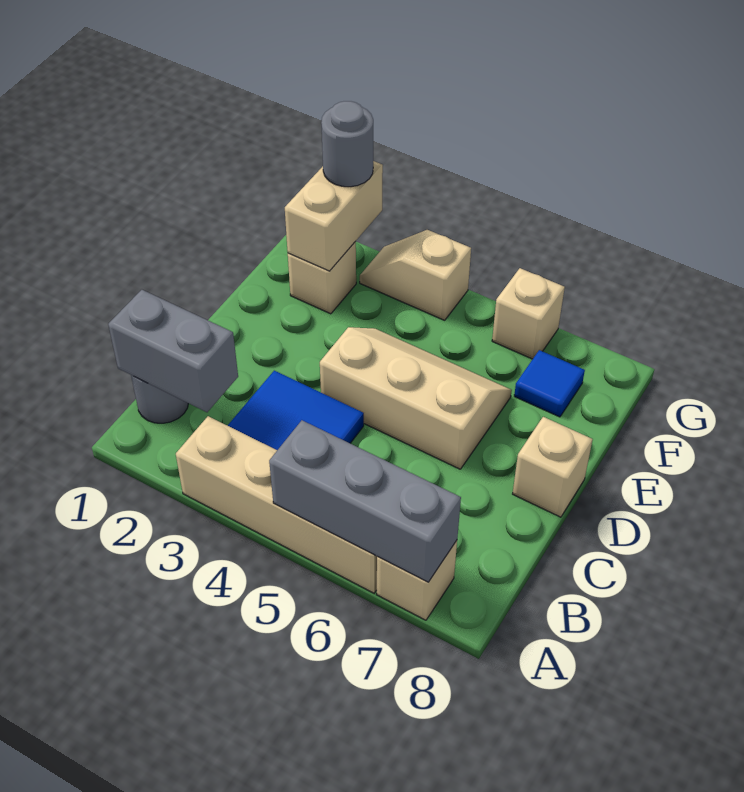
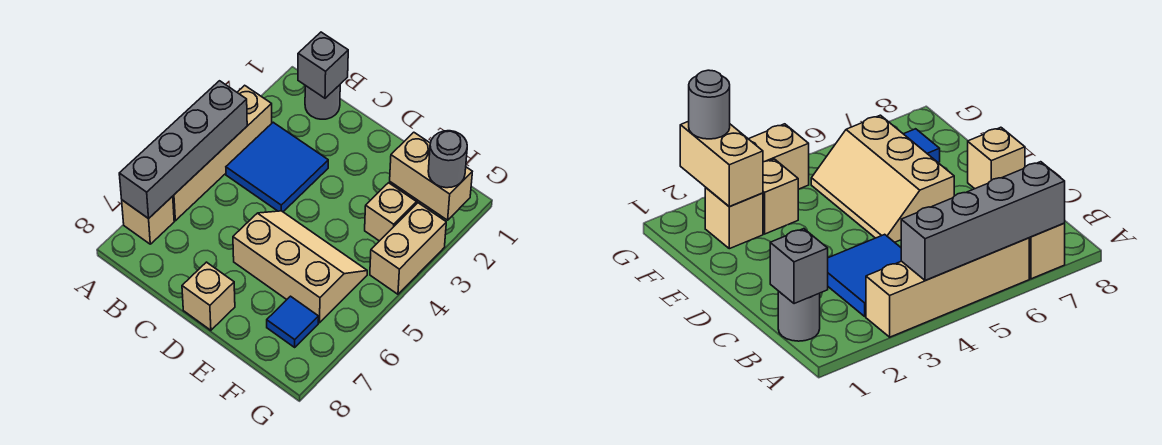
grey 1x3 brick [269,420,461,582] -> grey 1x4 brick [119,81,247,219]
grey 1x2 brick [108,290,238,412] -> grey 1x1 brick [298,32,348,98]
tan 2x3 slope [320,327,512,469] -> tan 2x3 slope turned to [233,211,367,323]
tan 1x2 slope [360,230,471,320] -> tan 1x2 brick [370,203,446,294]
tan 1x1 brick [492,268,565,359] -> tan 1x1 brick moved to [365,183,417,241]

